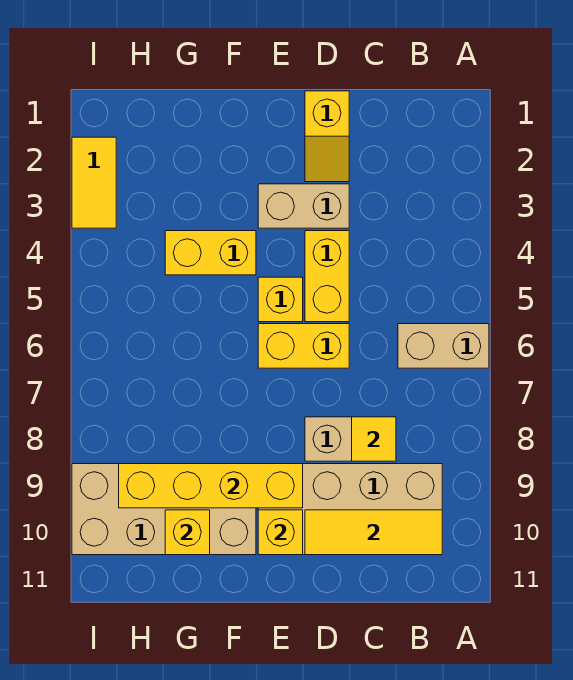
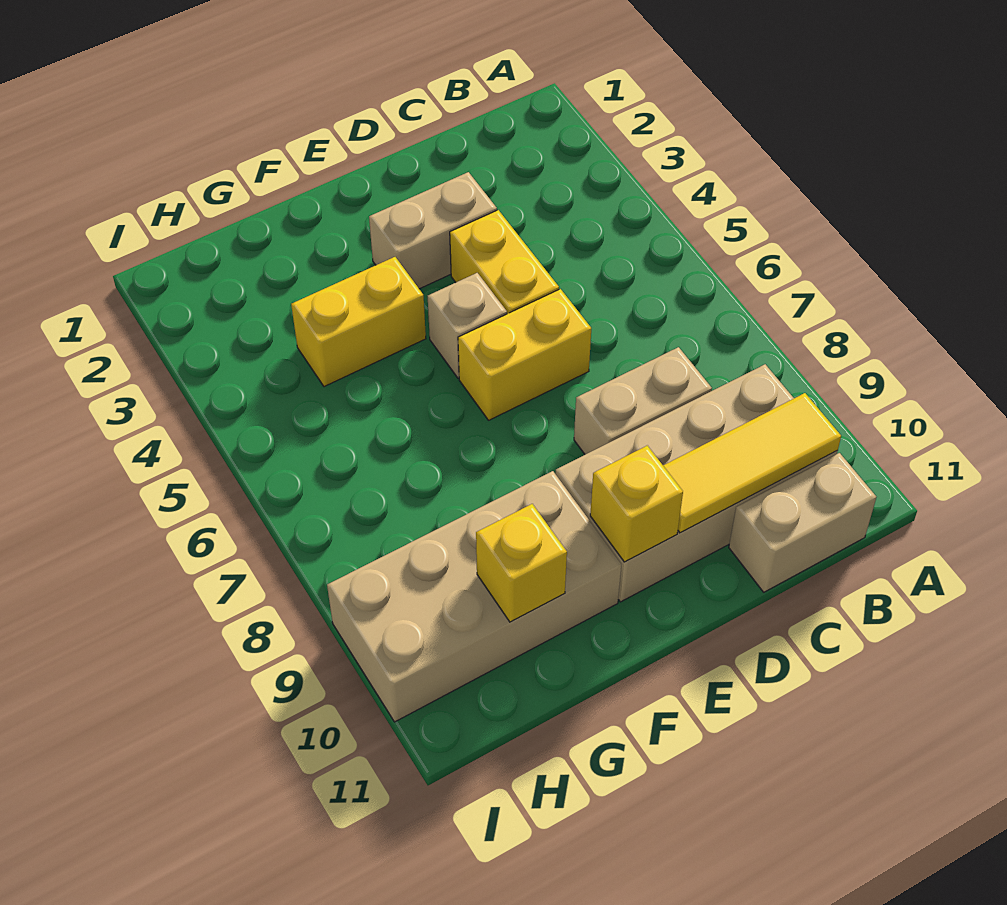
tan 1x2 brick [398,324,489,368] -> tan 1x2 brick moved to [729,453,876,592]
yellow 1x1 tile [352,417,396,461] -> none
yellow 1x2 slope [305,91,349,182] -> none
yellow 1x1 brick [258,277,303,322] -> tan 1x1 brick [428,273,507,378]
yellow 1x4 brick [119,464,303,508] -> none
yellow 1x2 tile [72,137,116,228] -> none

